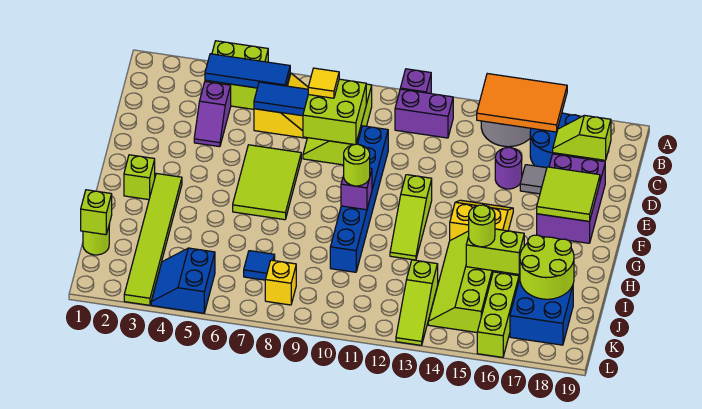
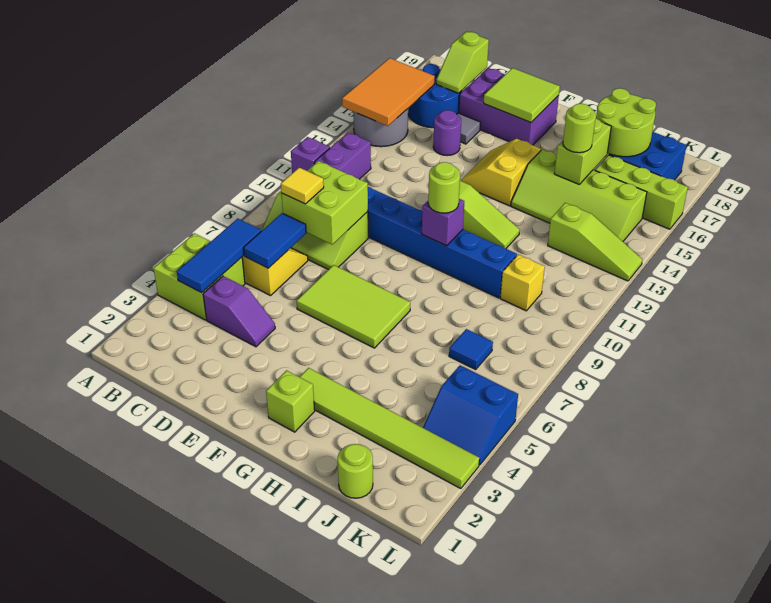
lime 1x1 brick [81,190,112,235] -> none
yellow 1x1 brick [265,260,296,305] -> yellow 1x1 brick moved to [500,254,545,311]

